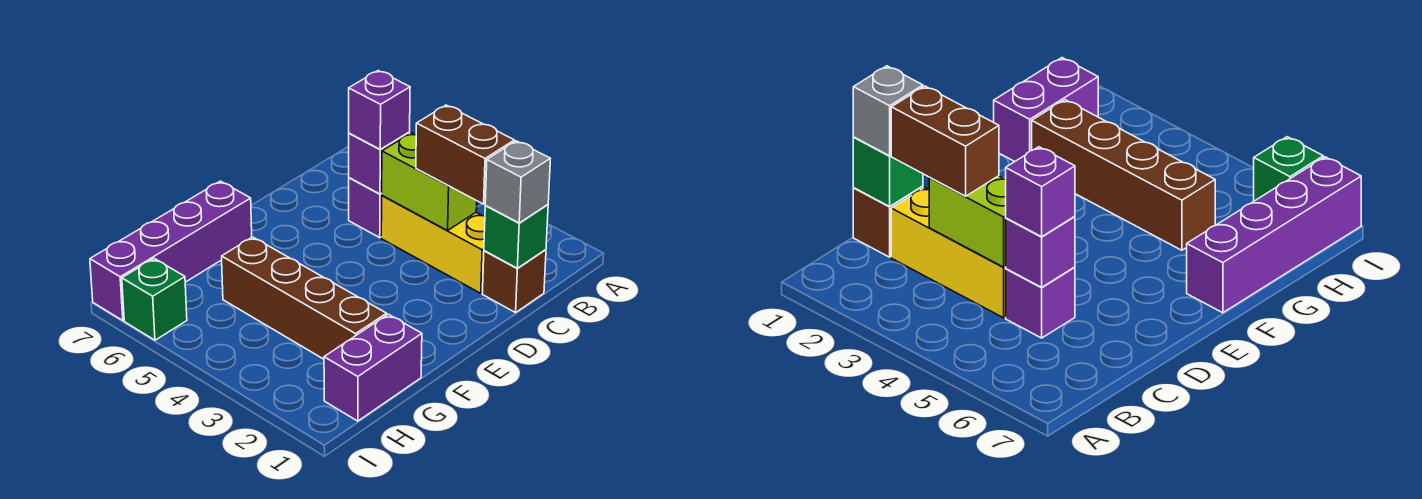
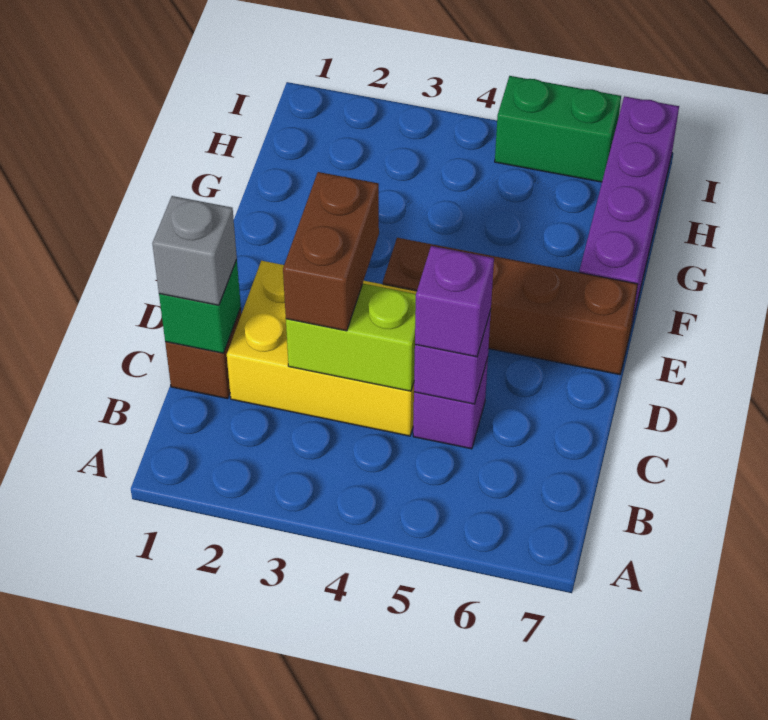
yellow 1x3 brick [381,196,485,293] -> yellow 2x3 brick [227,261,417,436]
brown 1x2 brick [416,105,514,204] -> brown 1x2 brick turned to [283,172,379,331]
purple 1x2 brick [324,314,422,421] -> none
brown 1x4 brick [222,237,387,359] -> brown 1x4 brick moved to [383,238,638,375]
green 1x1 brick [122,259,187,340] -> green 1x2 brick [495,76,621,182]

